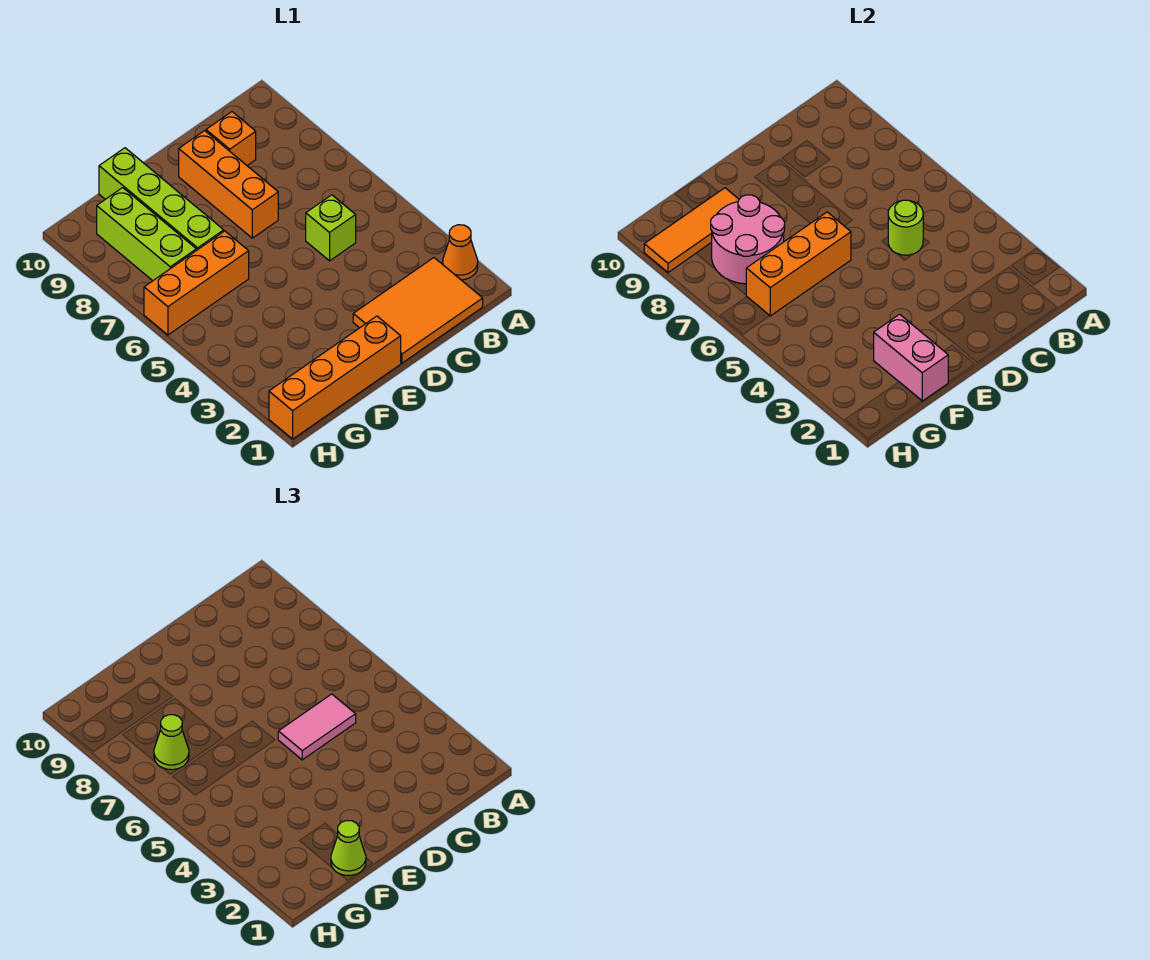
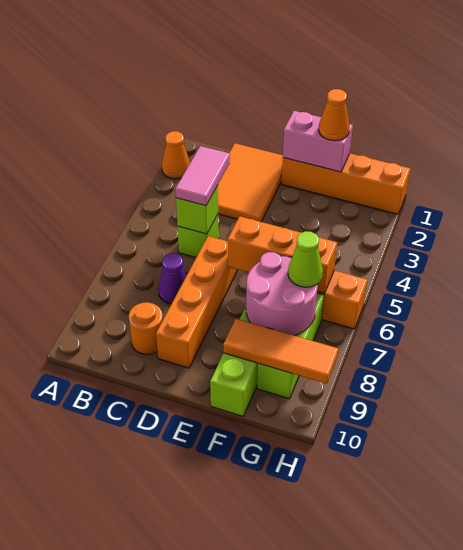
orange 2x3 tile [353,258,483,363] -> orange 2x3 tile turned to [218,143,283,222]
lime 1x1 round brick [888,200,923,255] -> lime 1x1 brick [176,185,218,234]
pink 1x2 tile [278,694,356,760] -> pink 1x2 tile turned to [176,146,230,206]
none -> purple 1x1 cone [158,253,186,304]
orange 1x1 brick [206,112,256,165] -> orange 1x1 round brick [129,303,163,355]
orange 1x3 brick [179,131,278,238] -> orange 1x4 brick [156,236,238,368]
pink 1x2 brick [874,314,948,401] -> pink 1x2 brick turned to [283,111,353,172]
lime 1x1 cone [331,821,366,875] -> orange 1x1 cone [319,89,350,141]

